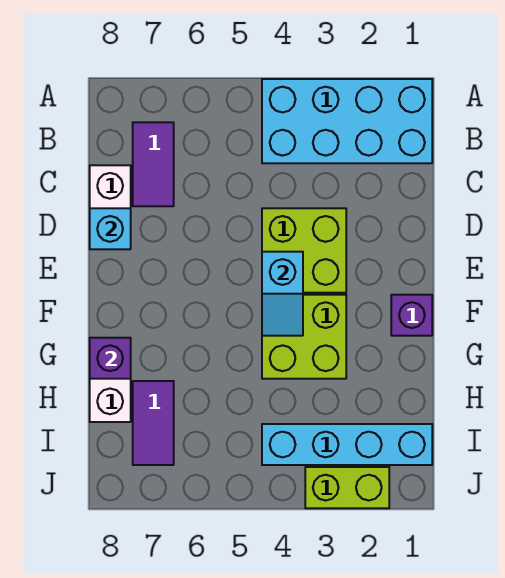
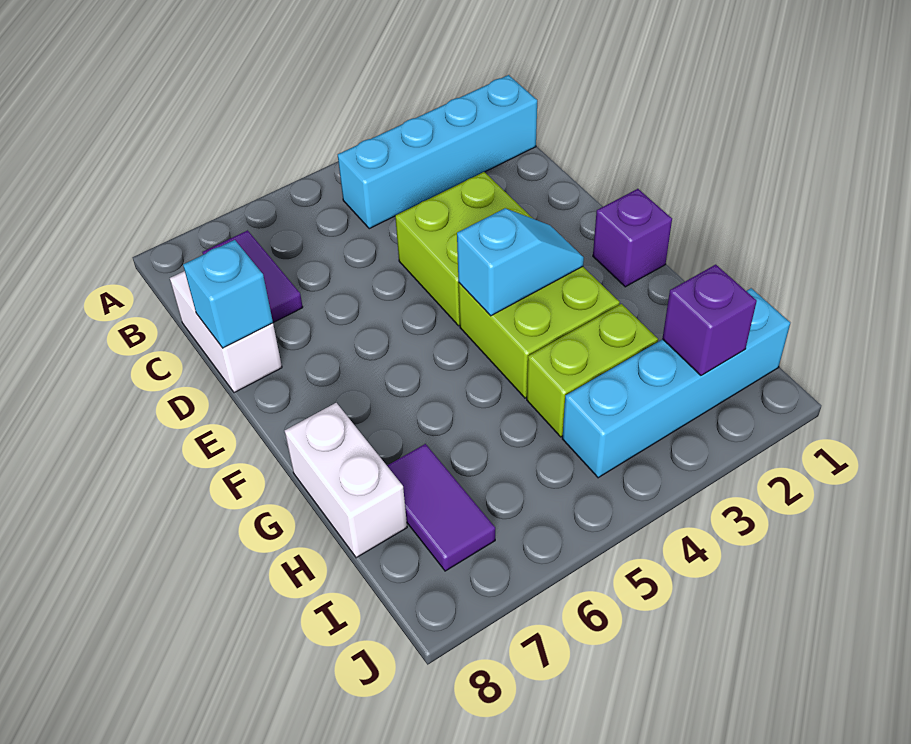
cyan 2x4 brick [262,79,432,163] -> cyan 1x4 brick [338,75,537,229]
cyan 1x2 slope [262,252,303,336] -> cyan 1x2 slope turned to [457,208,584,316]
purple 1x1 brick [90,338,131,379] -> purple 1x1 brick moved to [662,265,757,375]
lime 1x2 brick [305,467,389,508] -> lime 1x2 brick moved to [527,304,658,437]

